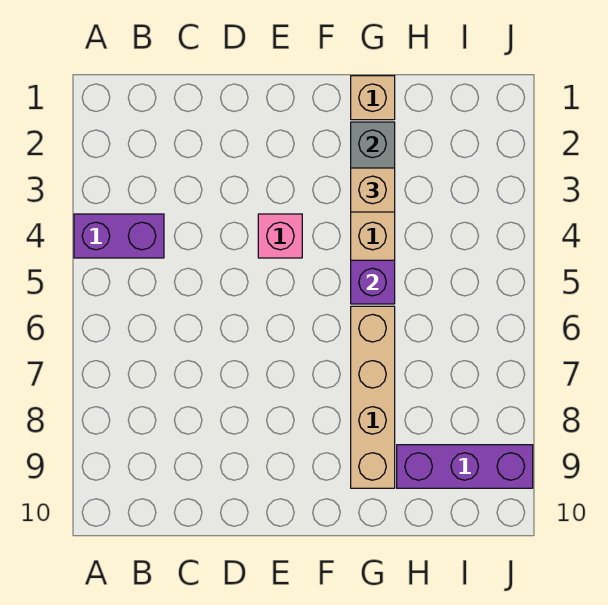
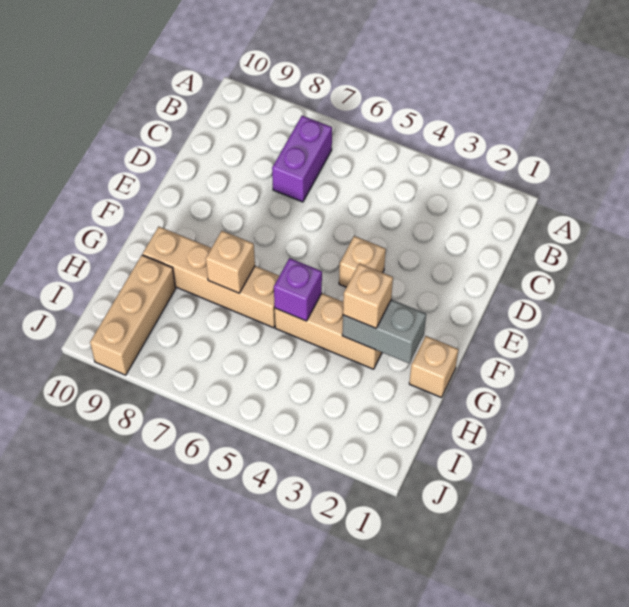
purple 1x2 brick [74,214,164,258] -> purple 1x2 brick moved to [272,116,332,202]
pink 1x1 brick [258,214,302,258] -> tan 1x1 brick [339,236,386,287]
none -> tan 1x1 brick [206,231,255,293]
purple 1x3 brick [397,445,533,488] -> tan 1x3 brick [90,255,176,375]

